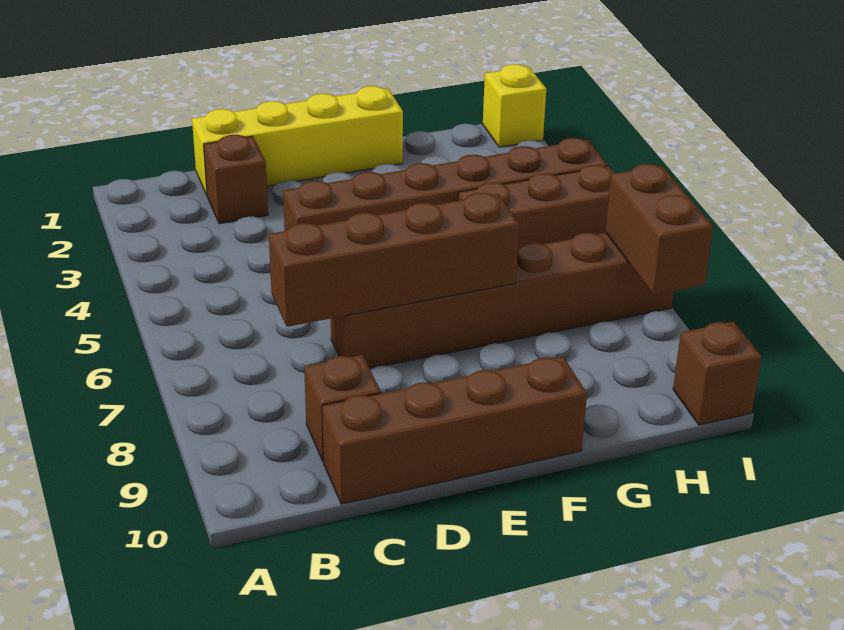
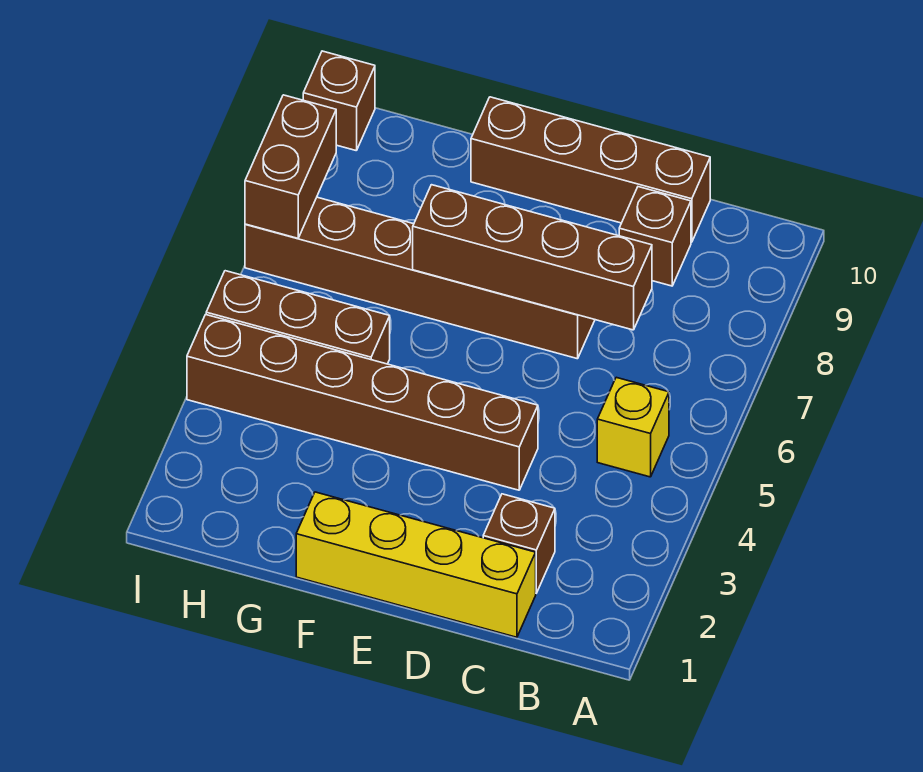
yellow 1x1 brick [483,64,546,147] -> yellow 1x1 brick moved to [597,377,669,477]

